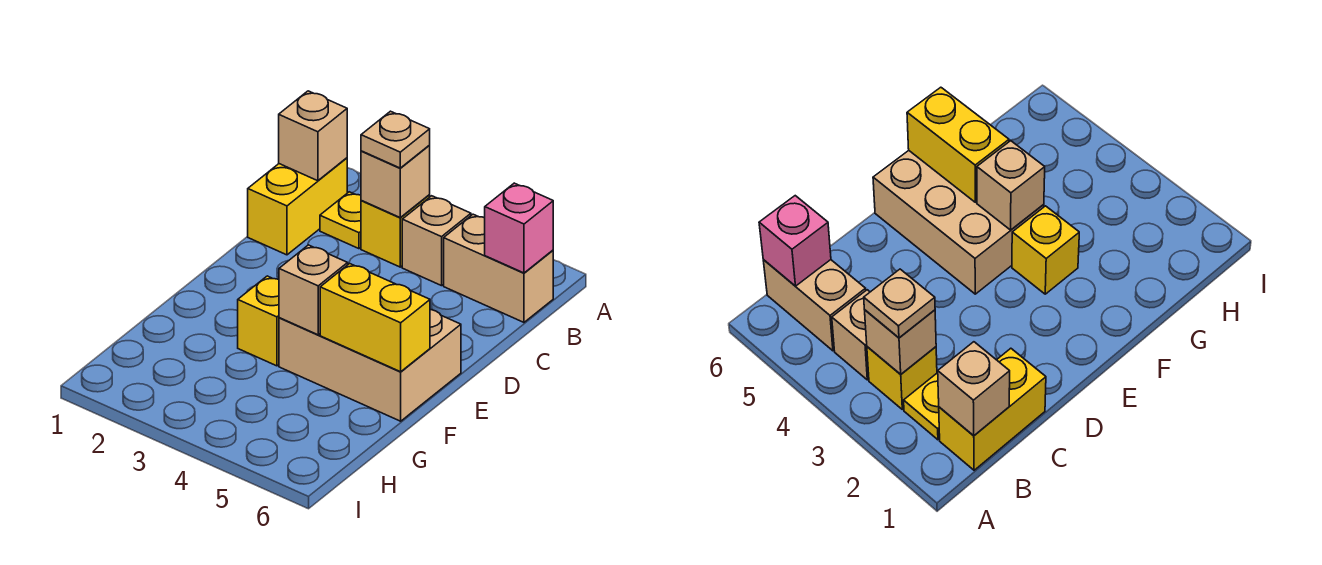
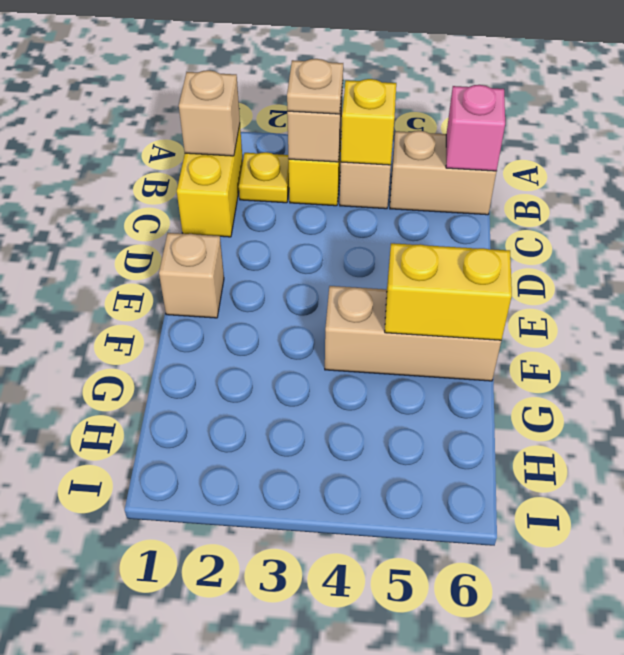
tan 2x3 brick [279,310,461,421] -> tan 1x3 brick [325,286,501,381]
yellow 1x1 brick [238,276,279,366] -> yellow 1x1 brick moved to [341,79,396,165]
tan 1x1 brick [279,245,348,335] -> tan 1x1 brick moved to [159,233,224,318]

